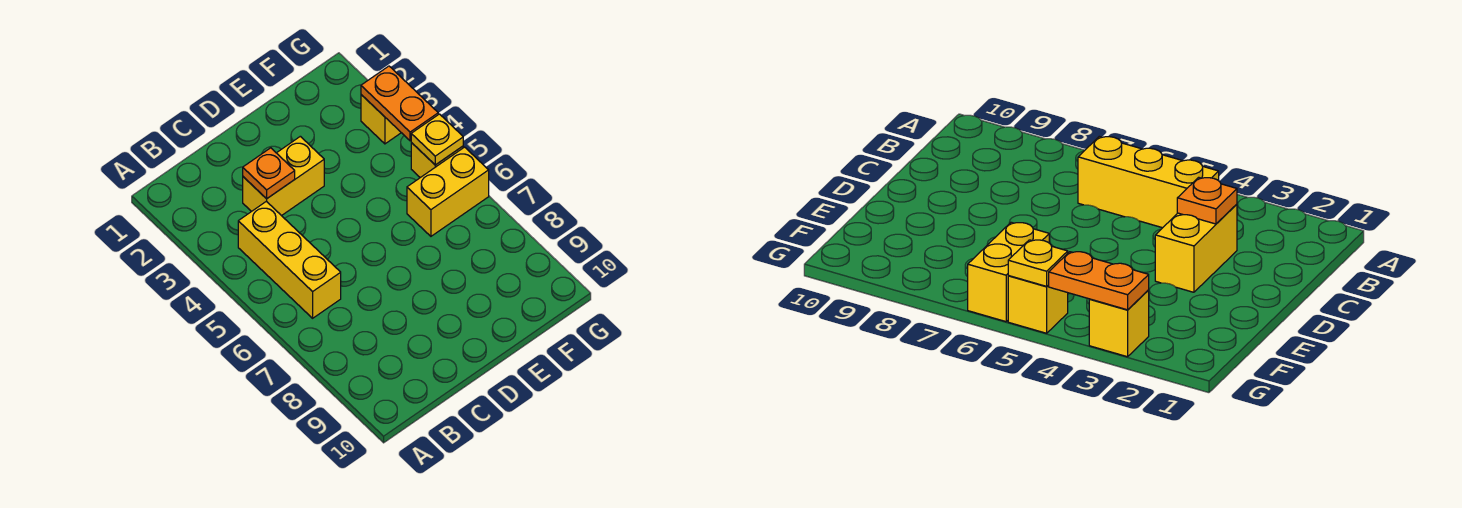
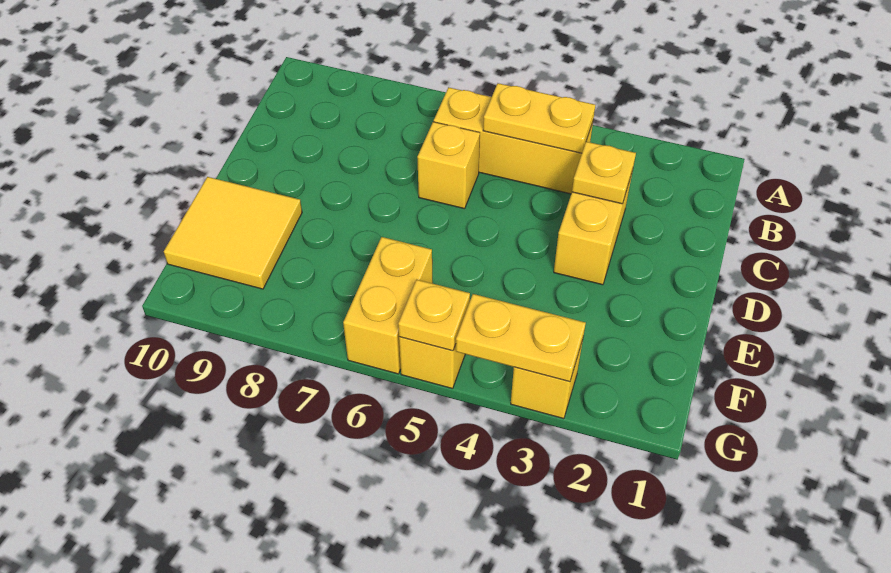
none -> yellow 1x2 plate [483,83,595,153]
orange 1x1 plate [243,148,295,199] -> yellow 1x1 plate [572,142,636,204]
none -> yellow 1x1 brick [417,122,480,209]
none -> yellow 2x2 tile [164,177,302,289]
orange 1x2 plate [361,66,438,141] -> yellow 1x2 plate [456,294,586,382]

